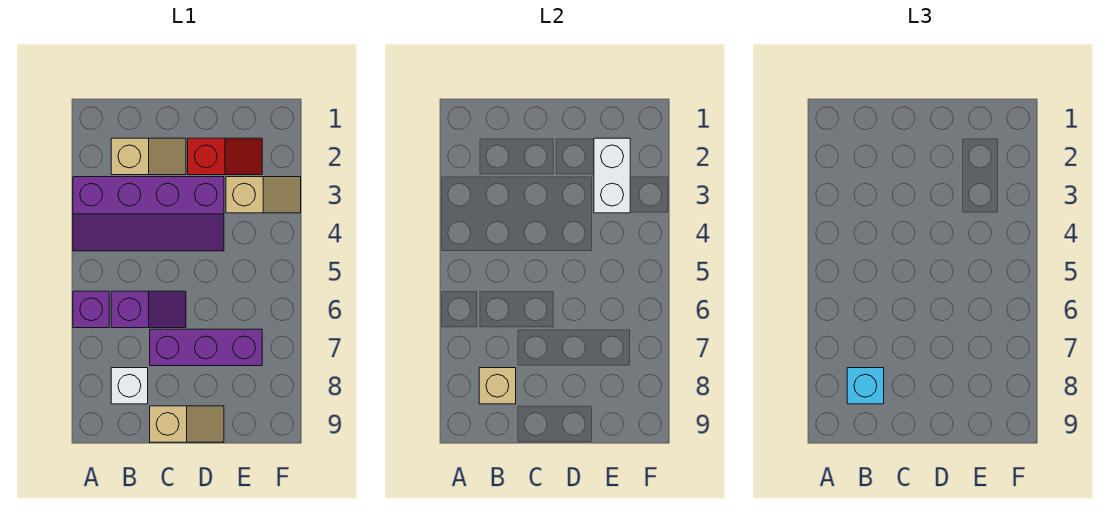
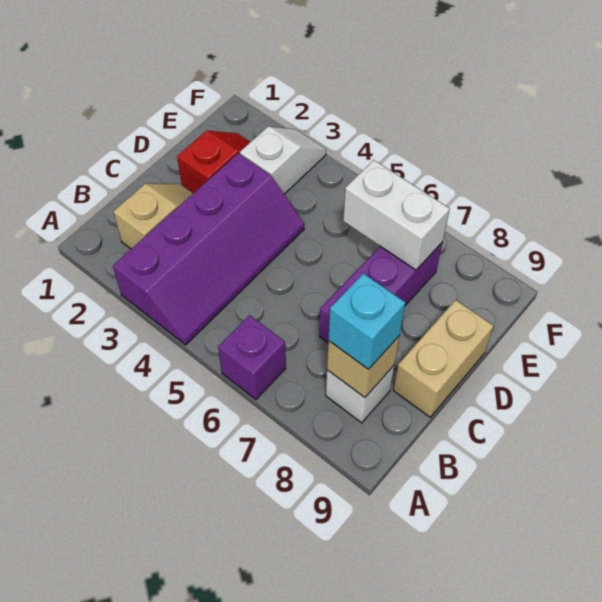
purple 1x2 slope [111,291,186,328] -> none
tan 1x2 slope [150,406,224,442] -> tan 1x2 brick [393,300,494,417]
white 1x2 brick [594,138,630,213] -> white 1x2 brick moved to [343,160,450,270]
tan 1x2 slope [226,177,301,213] -> white 1x2 slope [240,127,326,194]

